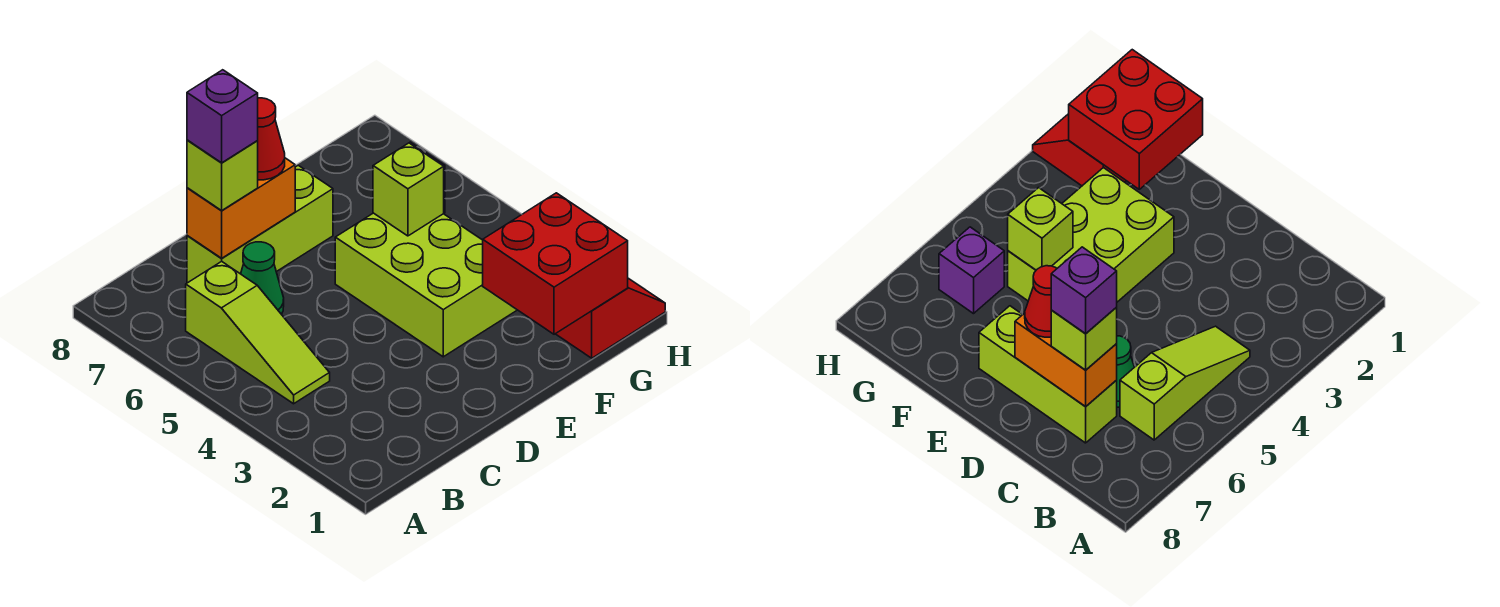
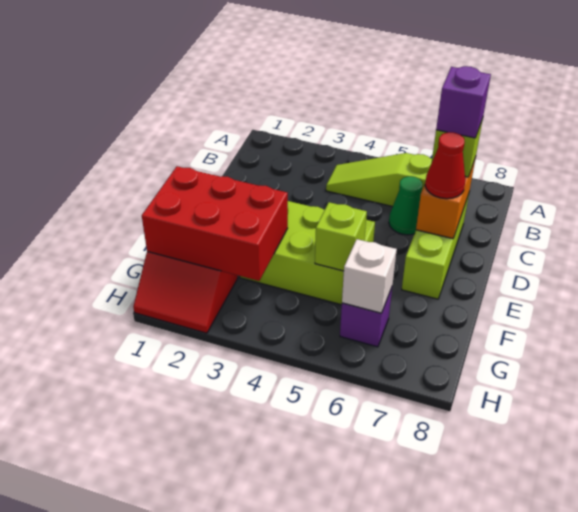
red 2x2 brick [483,193,628,334] -> red 2x3 brick [142,166,288,281]
none -> white 1x1 brick [342,239,397,313]

